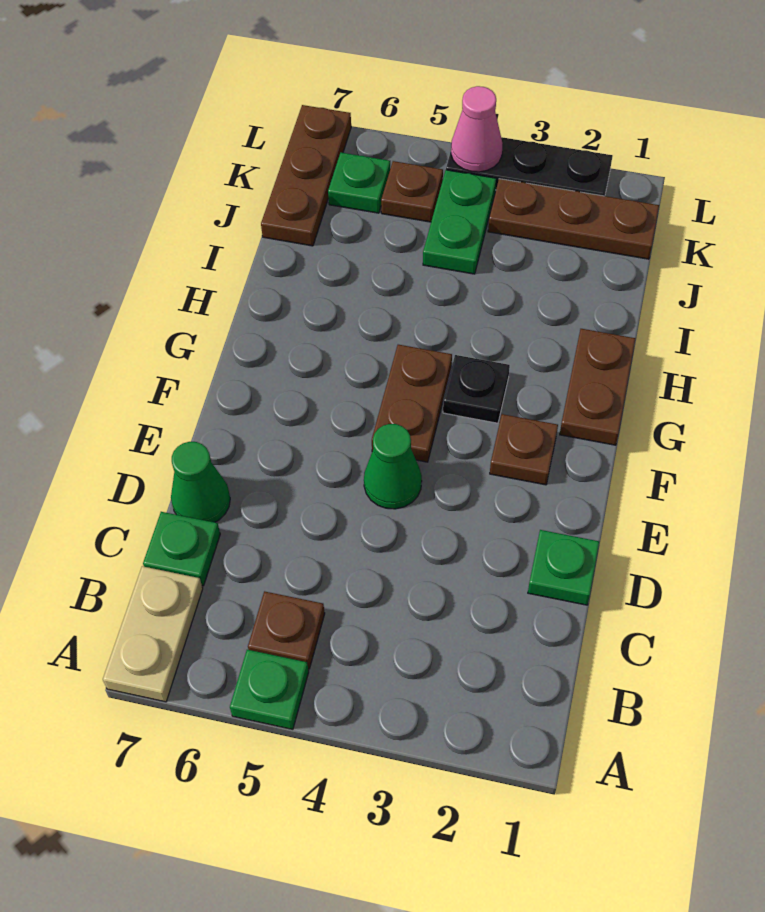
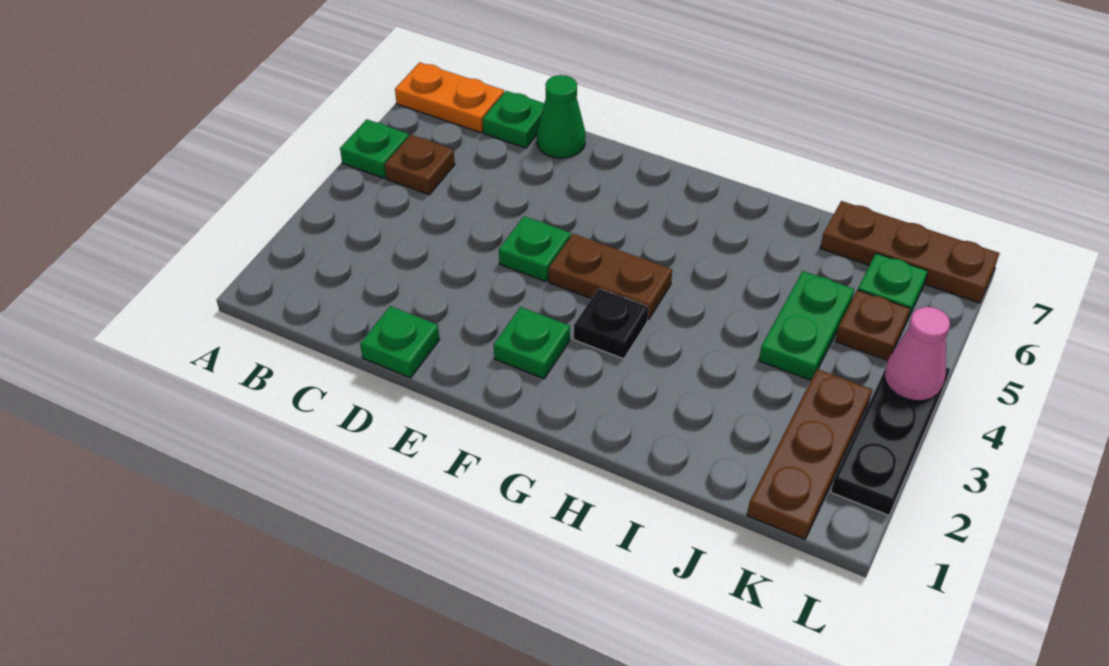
tan 1x2 plate [103,566,203,702] -> orange 1x2 plate [395,62,504,133]
green 1x1 cone [364,424,422,509] -> green 1x1 plate [499,216,571,282]
brown 1x1 plate [490,414,558,485] -> green 1x1 plate [494,307,570,379]
brown 1x2 plate [560,329,635,445] -> none
green 1x2 plate [423,170,496,274] -> green 1x2 plate turned to [759,271,854,380]

